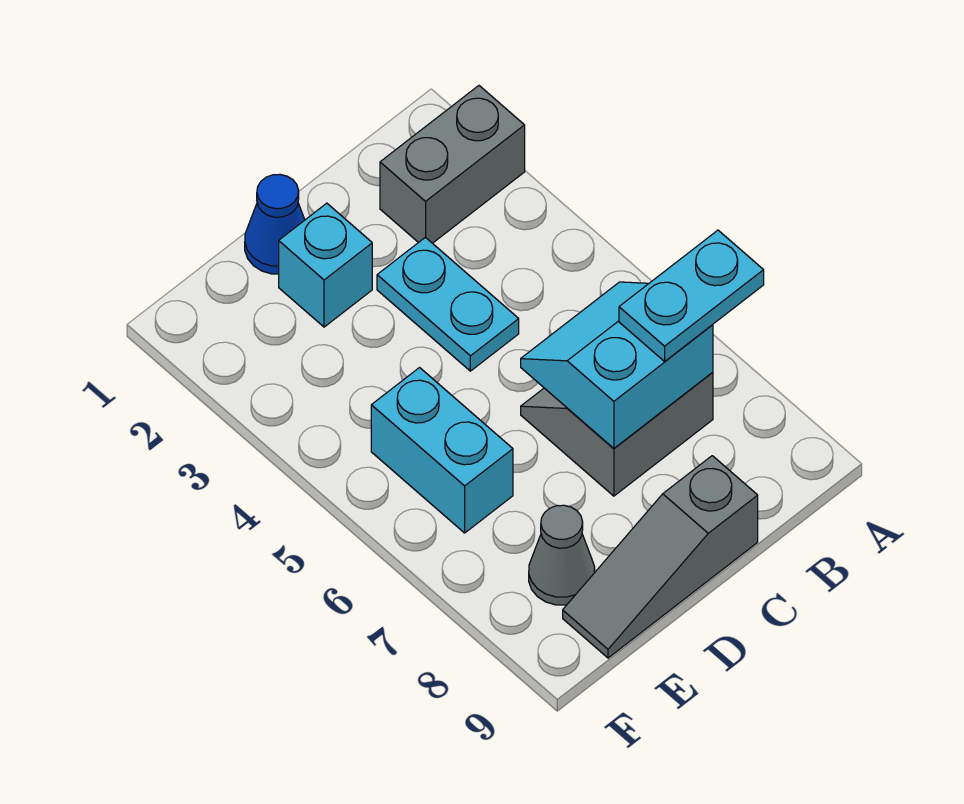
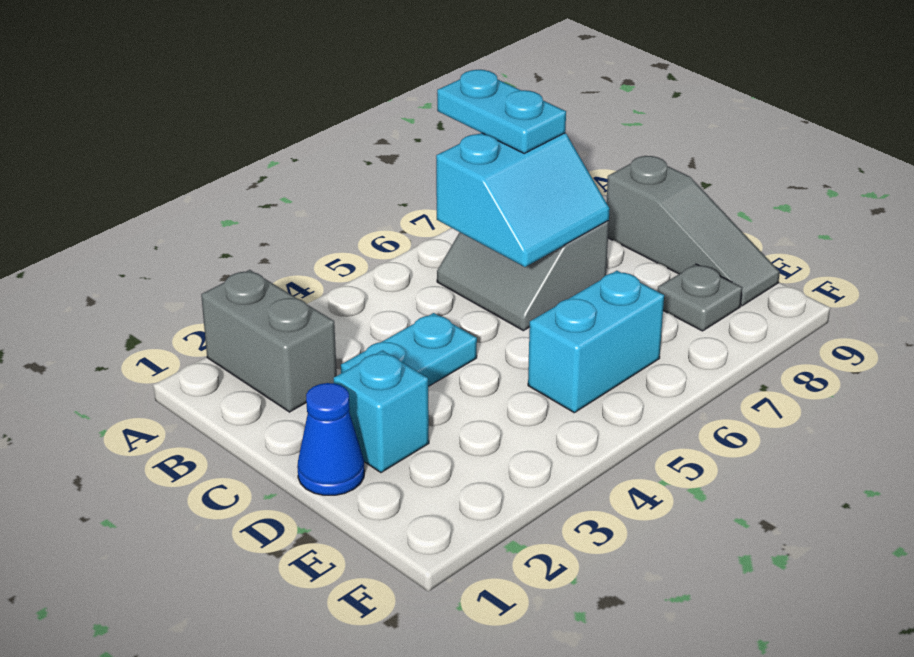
cyan 2x2 slope [521,282,713,448] -> cyan 2x2 slope turned to [436,133,610,267]
grey 1x1 cone [529,505,595,605] -> grey 1x1 plate [658,264,742,331]

